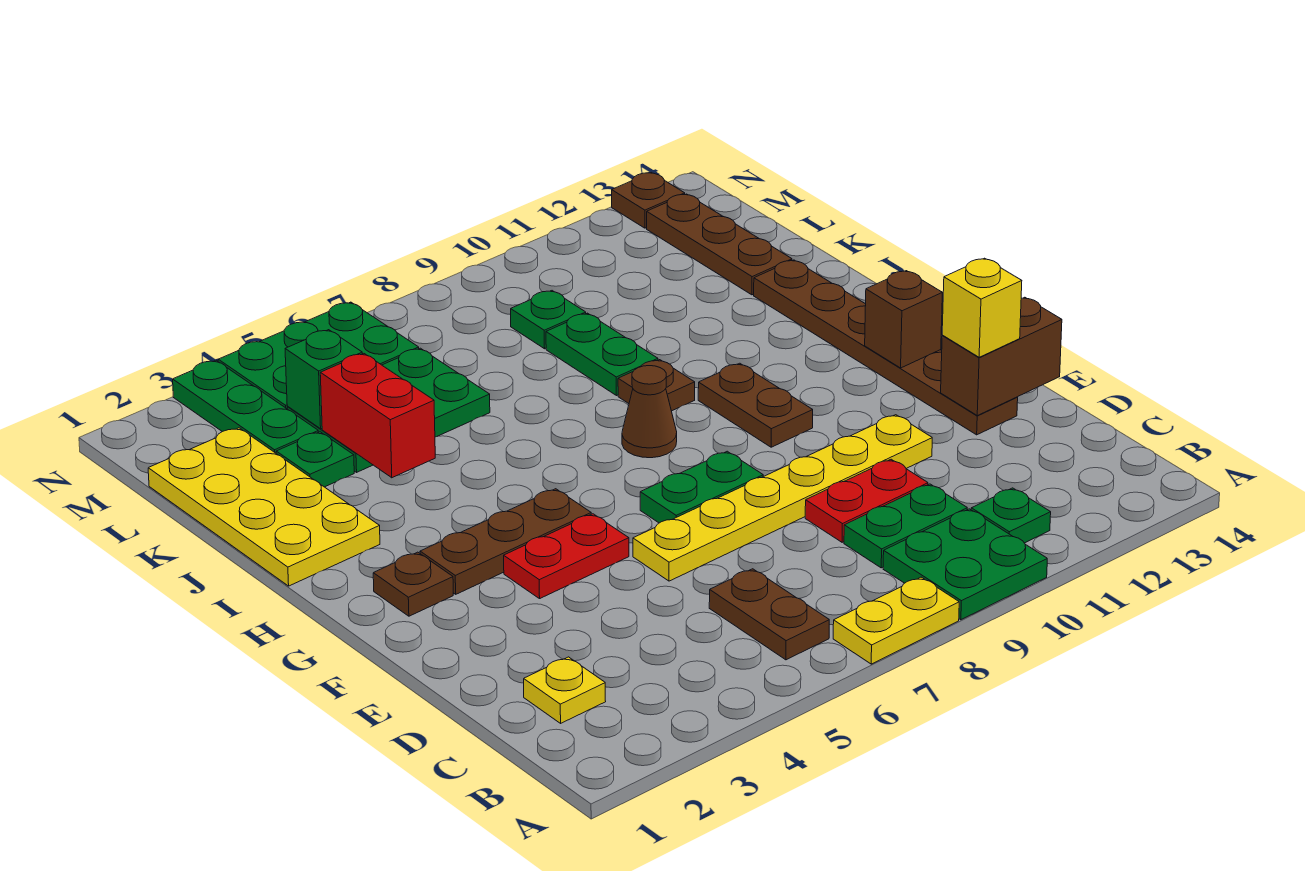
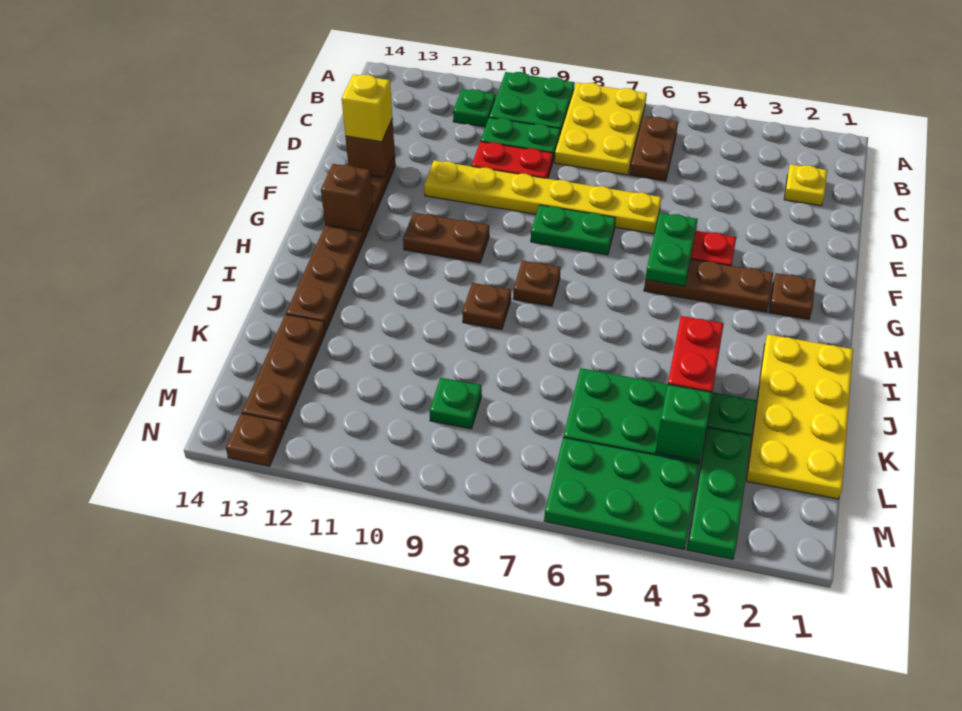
yellow 1x2 plate [833,577,959,664] -> yellow 2x3 plate [555,83,647,175]
brown 1x2 brick [941,297,1062,416] -> brown 1x1 brick [345,119,395,178]
brown 1x2 plate [698,363,813,447] -> brown 1x2 plate turned to [403,213,489,263]
brown 1x1 cone [622,366,677,458] -> brown 1x1 plate [513,260,561,306]
green 1x2 plate [546,313,658,396] -> green 1x2 plate moved to [645,213,698,286]

